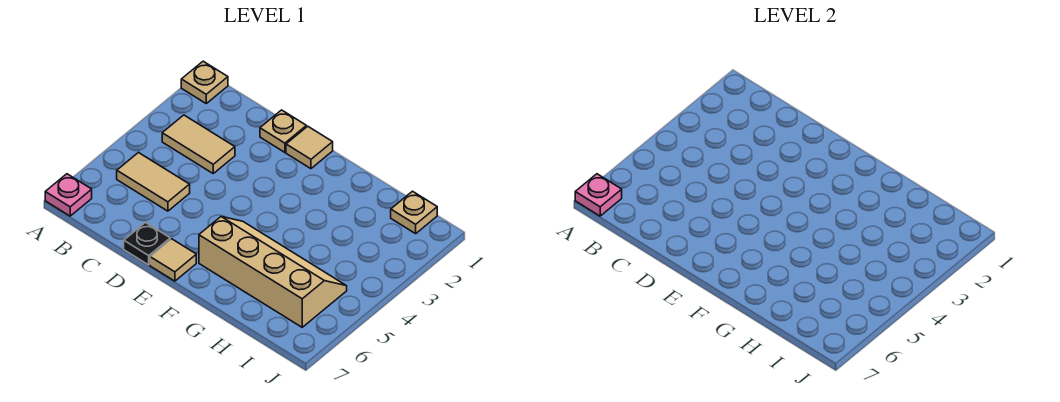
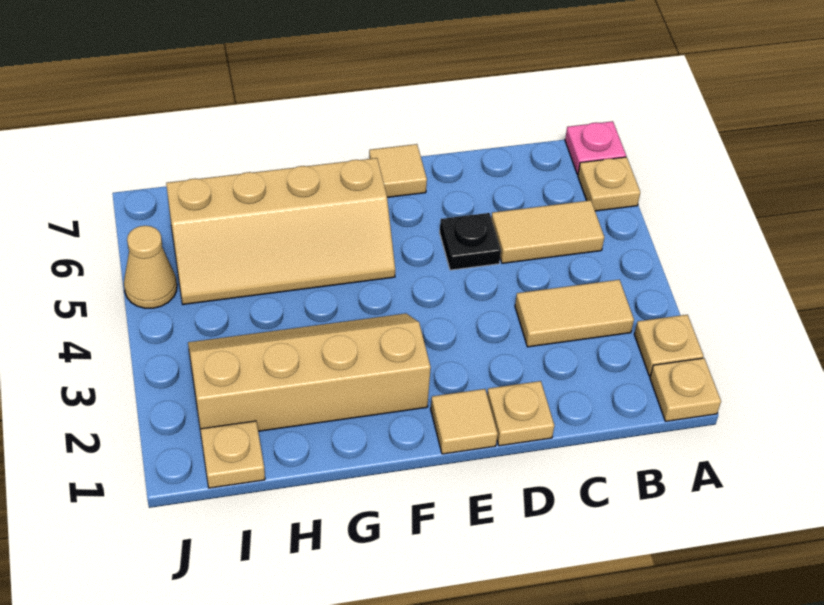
none -> tan 1x1 plate [634,315,704,376]
none -> tan 1x1 plate [578,157,640,211]
pink 1x1 plate [575,174,622,216] -> none
black 1x1 plate [124,223,170,265] -> black 1x1 plate moved to [440,213,501,270]
none -> tan 2x4 slope [188,314,431,431]
none -> tan 1x1 cone [124,226,177,308]

